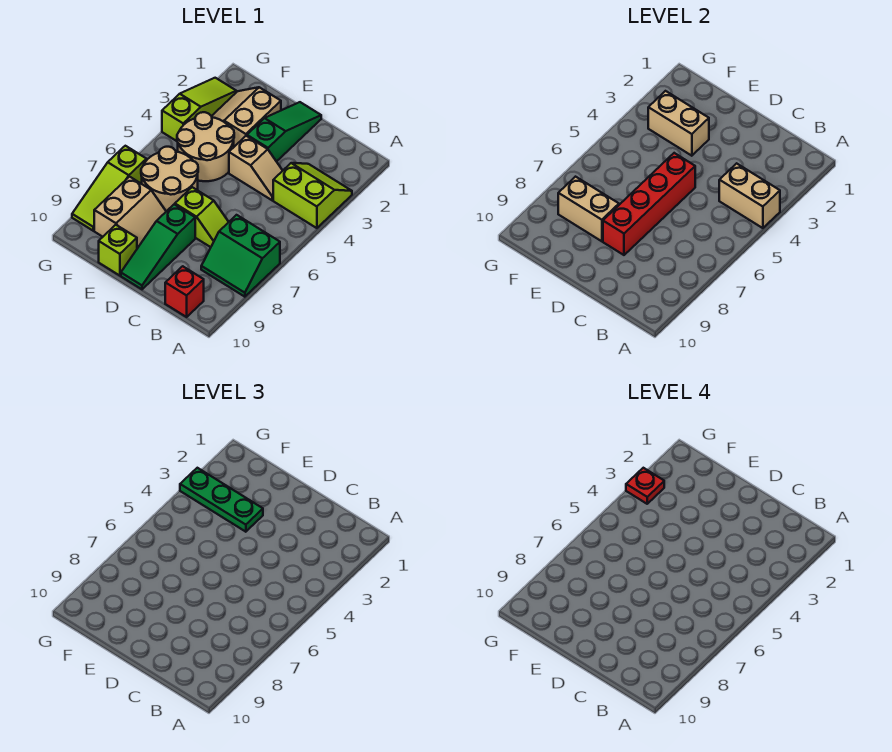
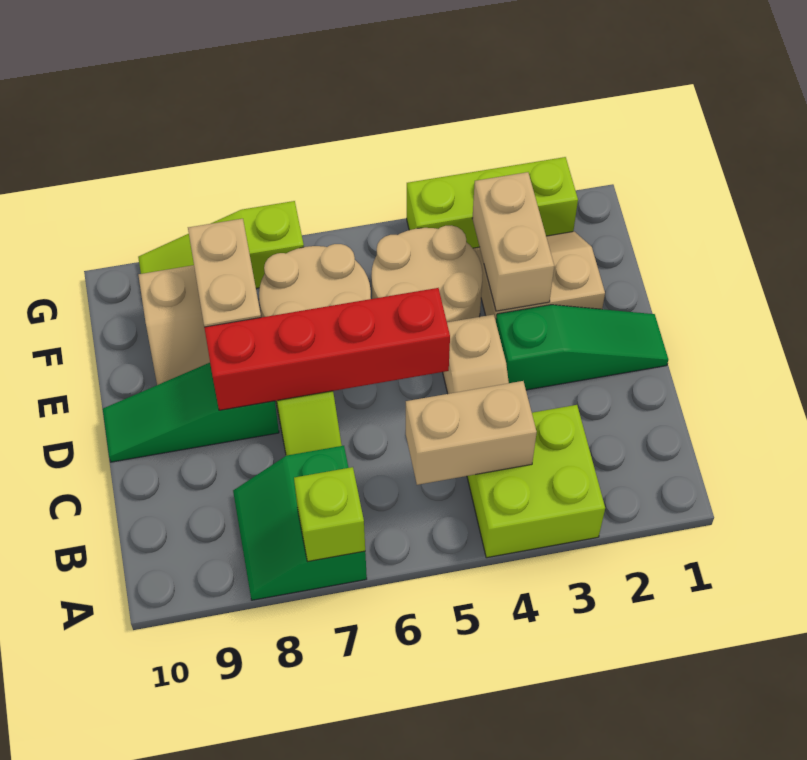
lime 2x2 slope [273,163,352,228] -> lime 2x2 brick [467,405,605,558]
tan 1x2 brick [719,163,780,228] -> tan 1x2 brick turned to [406,381,537,485]
red 1x1 brick [165,266,204,317] -> none
green 1x3 plate [180,468,263,532] -> none
lime 1x1 brick [99,225,137,276] -> lime 1x1 brick moved to [294,467,365,562]
lime 1x3 slope [162,78,236,141] -> lime 1x3 brick [407,157,578,248]
red 1x1 plate [626,468,664,504] -> none

